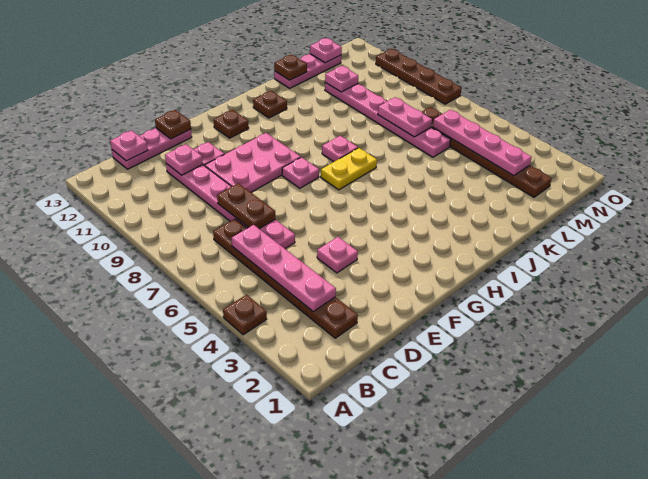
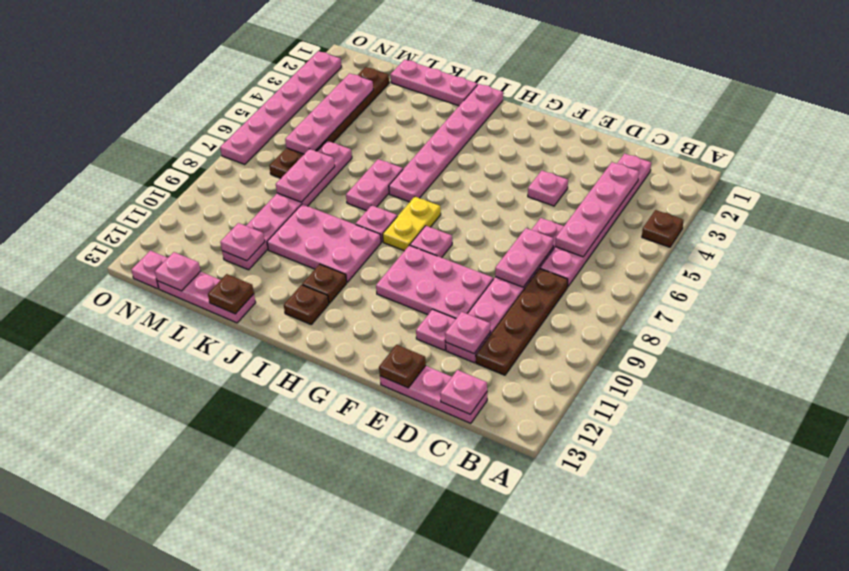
brown 1x6 plate [213,219,358,338] -> pink 1x6 plate [540,154,651,287]
brown 1x2 plate [217,183,275,229] -> pink 1x2 plate [495,228,553,287]
brown 1x1 plate [214,110,249,138] -> brown 1x1 plate moved to [302,264,347,303]
yellow 1x2 plate [321,148,377,190] -> yellow 1x2 plate turned to [383,197,441,251]
none -> pink 1x6 plate [389,84,503,202]
none -> pink 2x3 plate [267,204,381,282]
none -> pink 1x3 plate [390,60,477,106]
none -> pink 1x2 plate [346,159,403,211]
none -> pink 1x1 plate [131,251,167,289]
none -> pink 1x6 plate [220,51,341,164]
brown 1x4 plate [376,49,462,104] -> brown 1x4 plate moved to [476,269,568,375]

